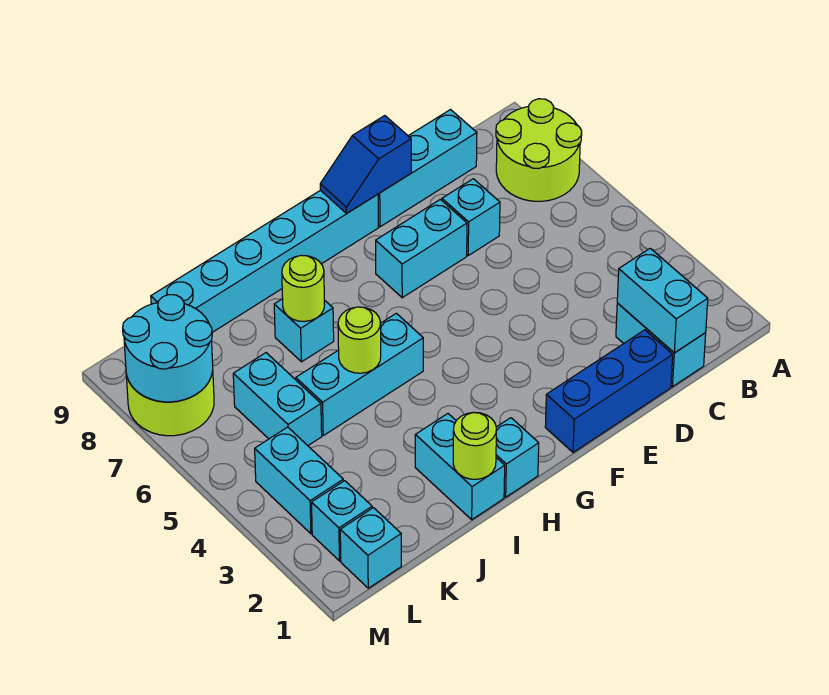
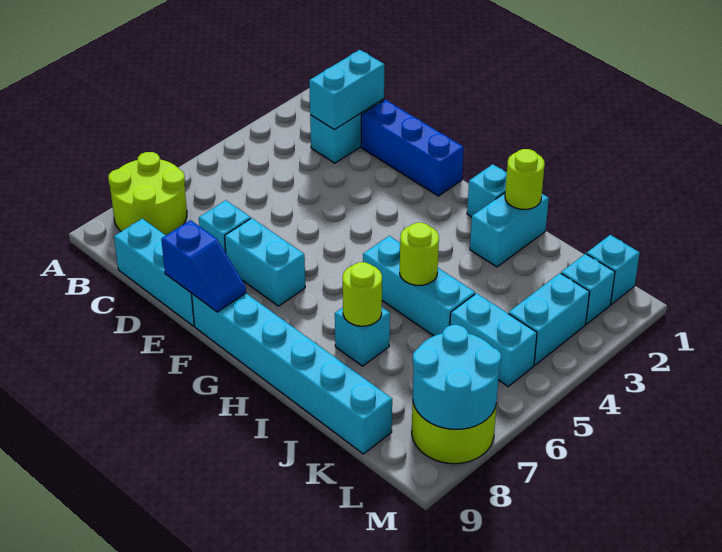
cyan 1x2 brick [233,353,322,446] -> cyan 1x2 brick turned to [450,293,537,386]

